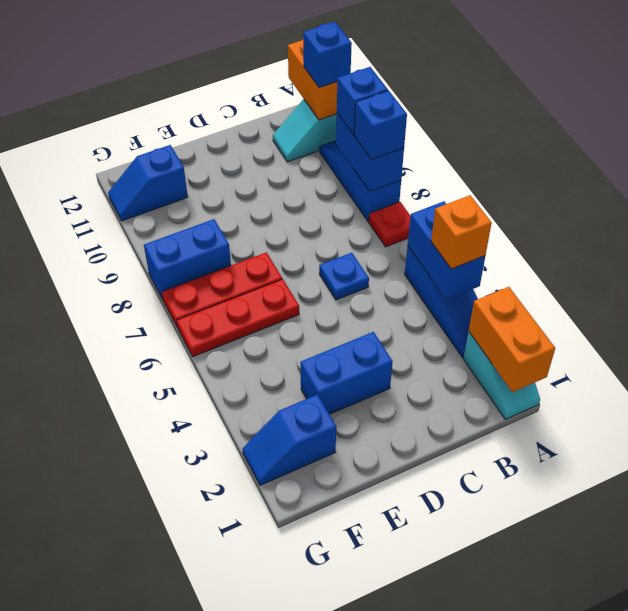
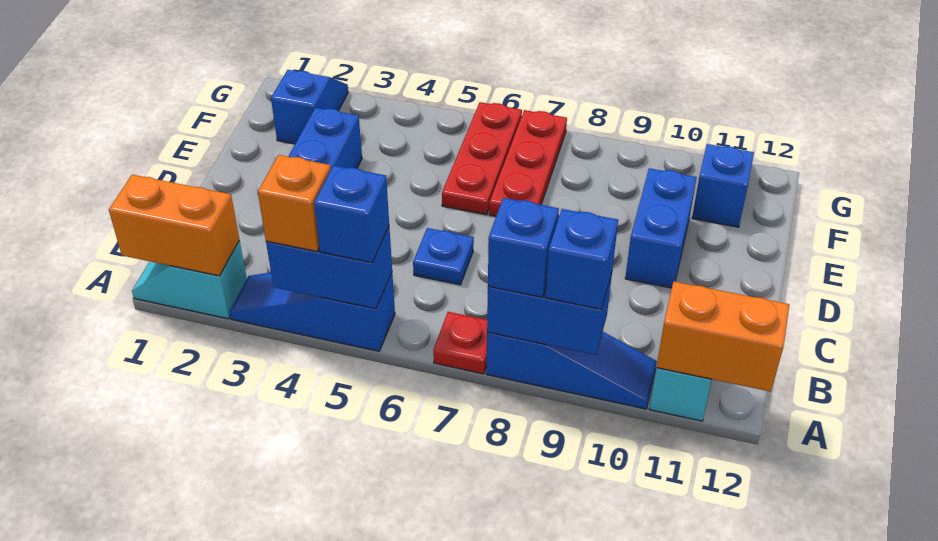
blue 1x1 brick [303,22,352,88] -> blue 1x1 brick moved to [314,165,389,263]
blue 1x2 brick [144,219,231,299] -> blue 1x2 brick moved to [625,168,697,288]

